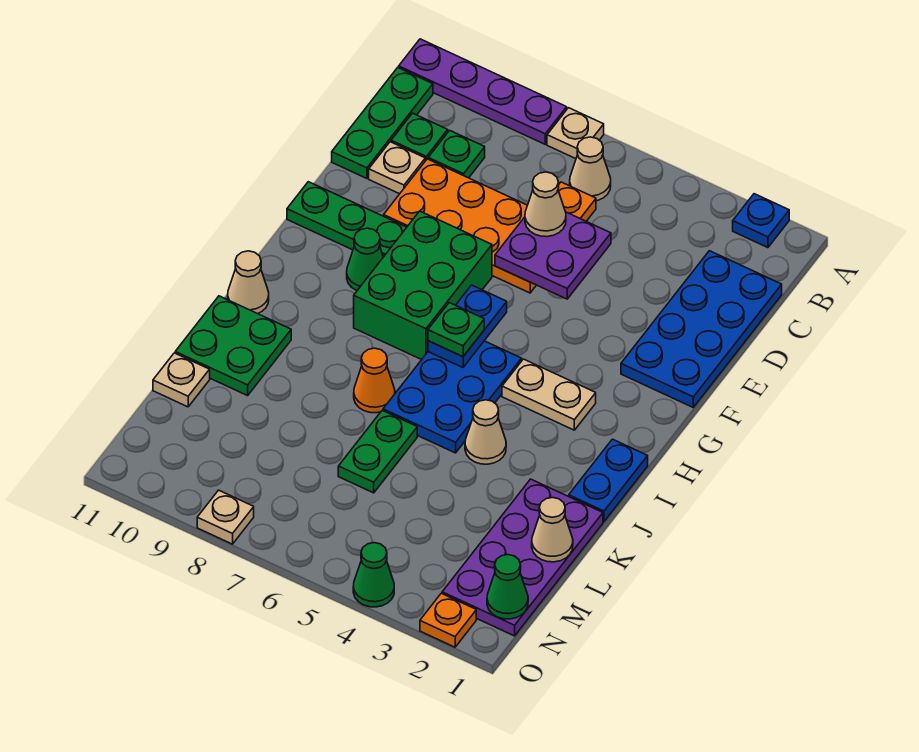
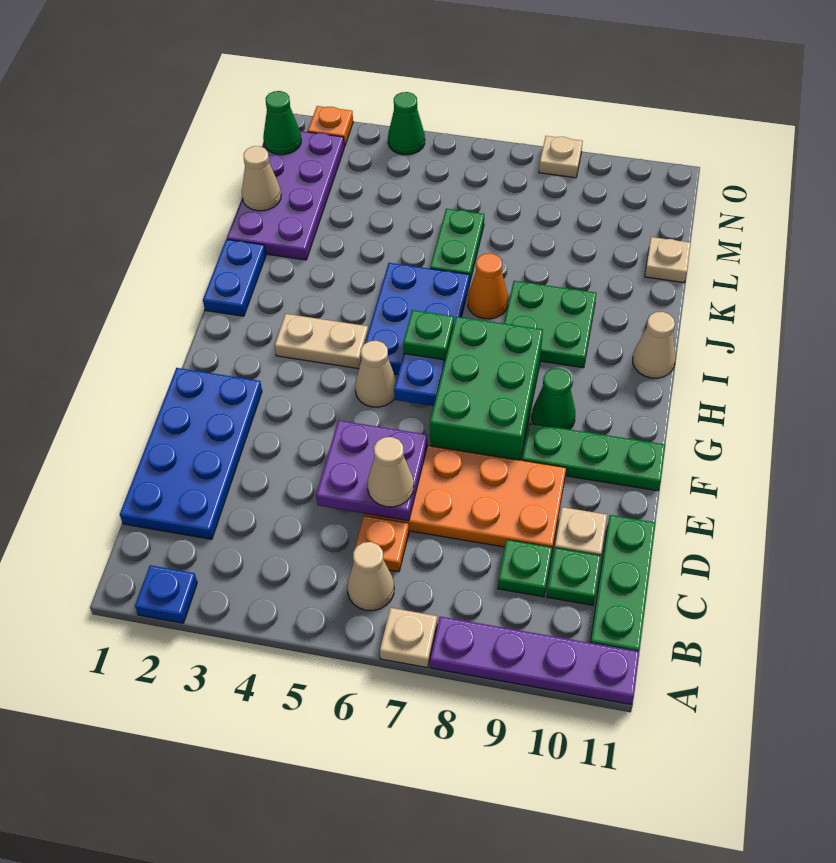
tan 1x1 cone [465,400,506,464] -> tan 1x1 cone moved to [355,341,397,407]
green 2x2 plate [175,296,291,396] -> green 2x2 plate moved to [504,281,596,368]

